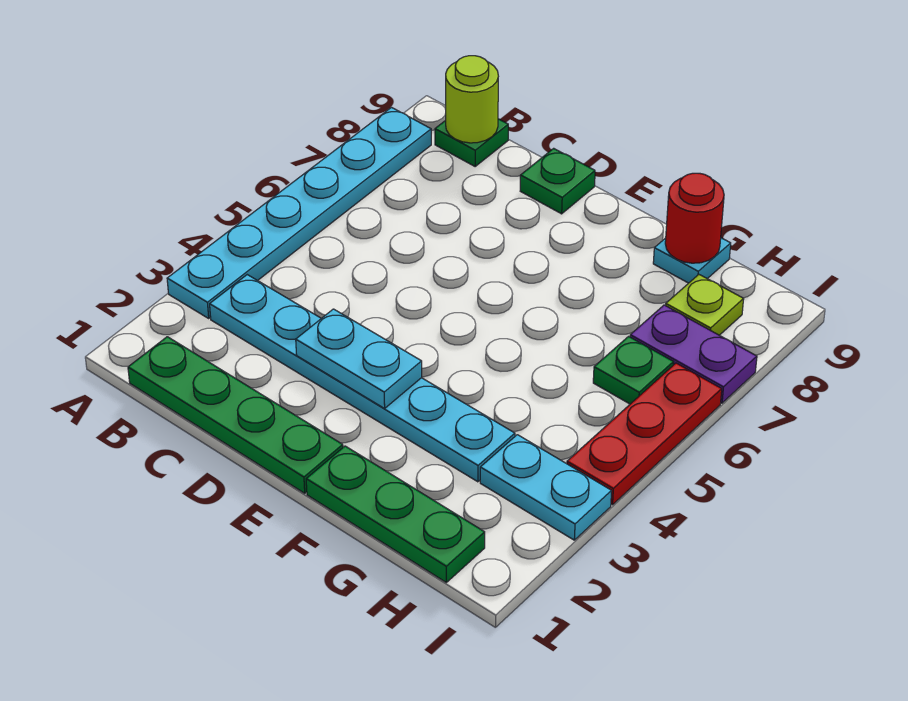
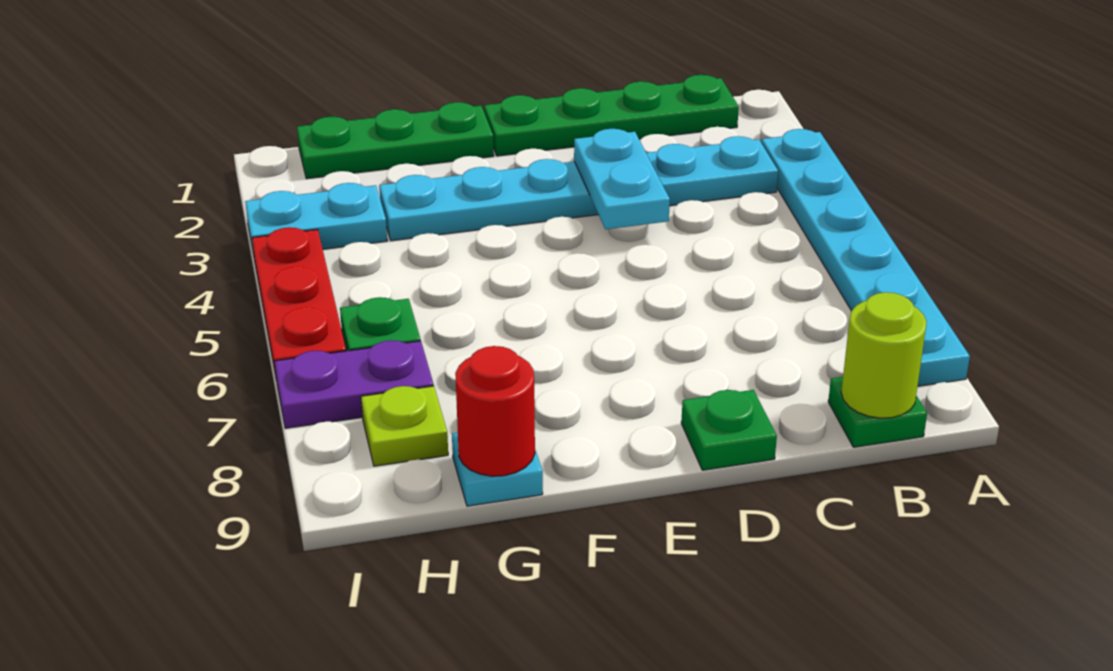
cyan 1x2 plate [296,309,422,409] -> cyan 1x2 plate turned to [574,129,670,229]

